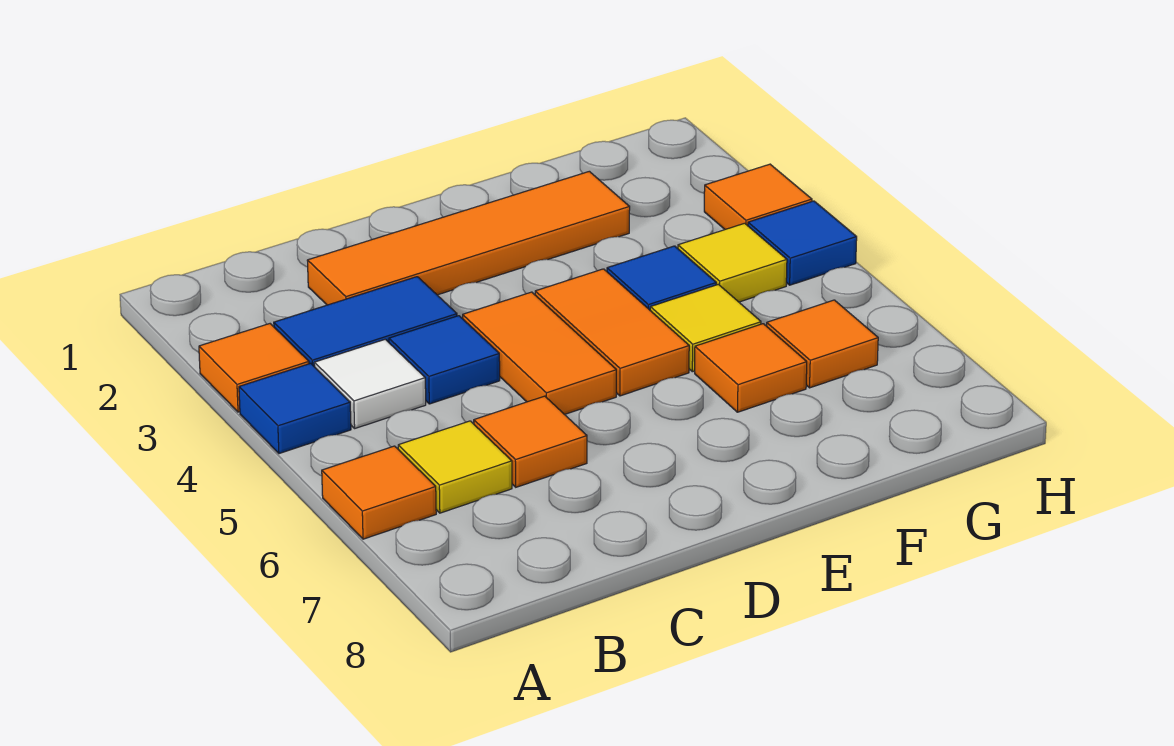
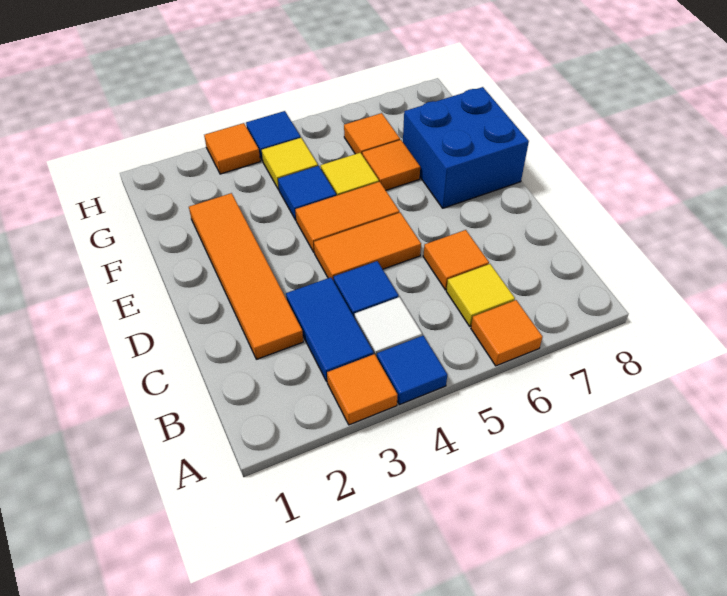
none -> blue 2x2 brick [403,87,529,208]

